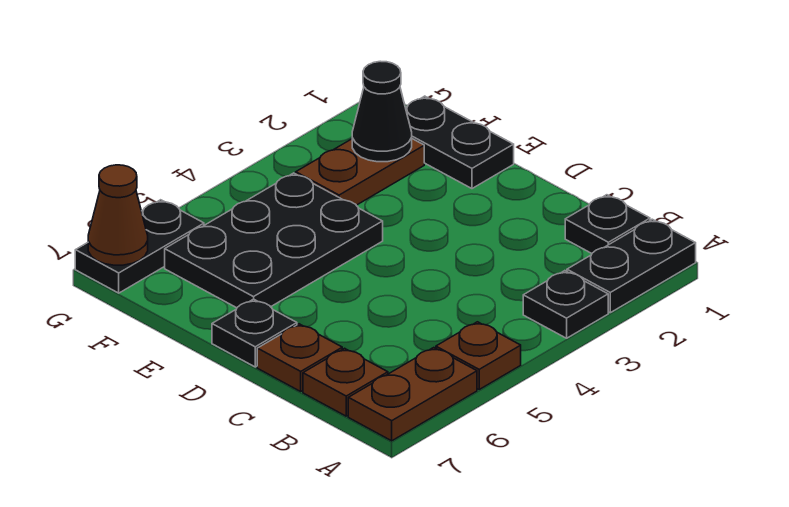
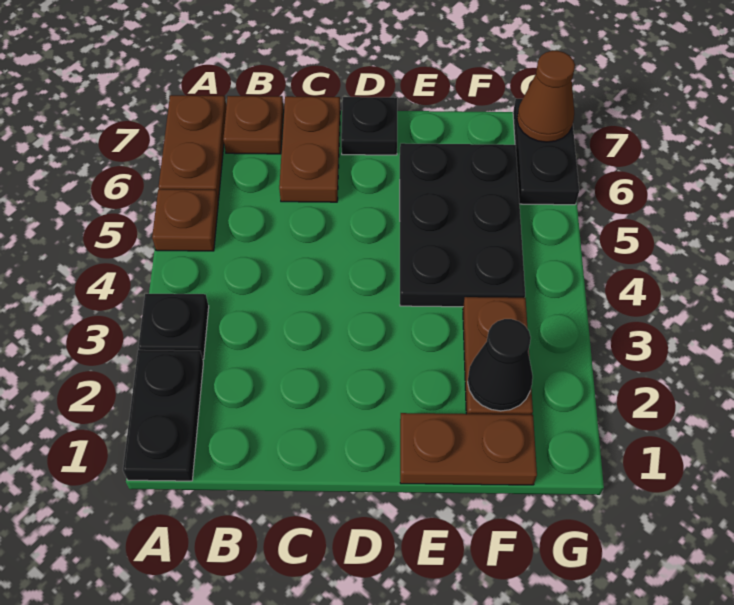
black 1x1 plate [565,195,650,253] -> none
brown 1x1 plate [257,324,342,391] -> brown 1x2 plate [279,96,340,202]
black 1x2 plate [405,96,514,189] -> brown 1x2 plate [400,413,537,485]

